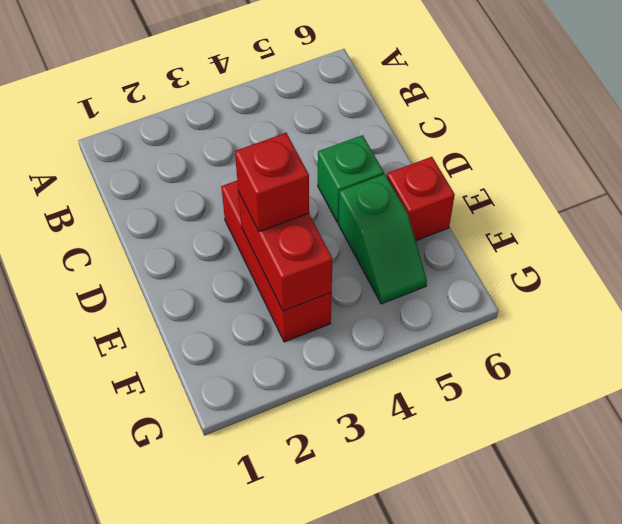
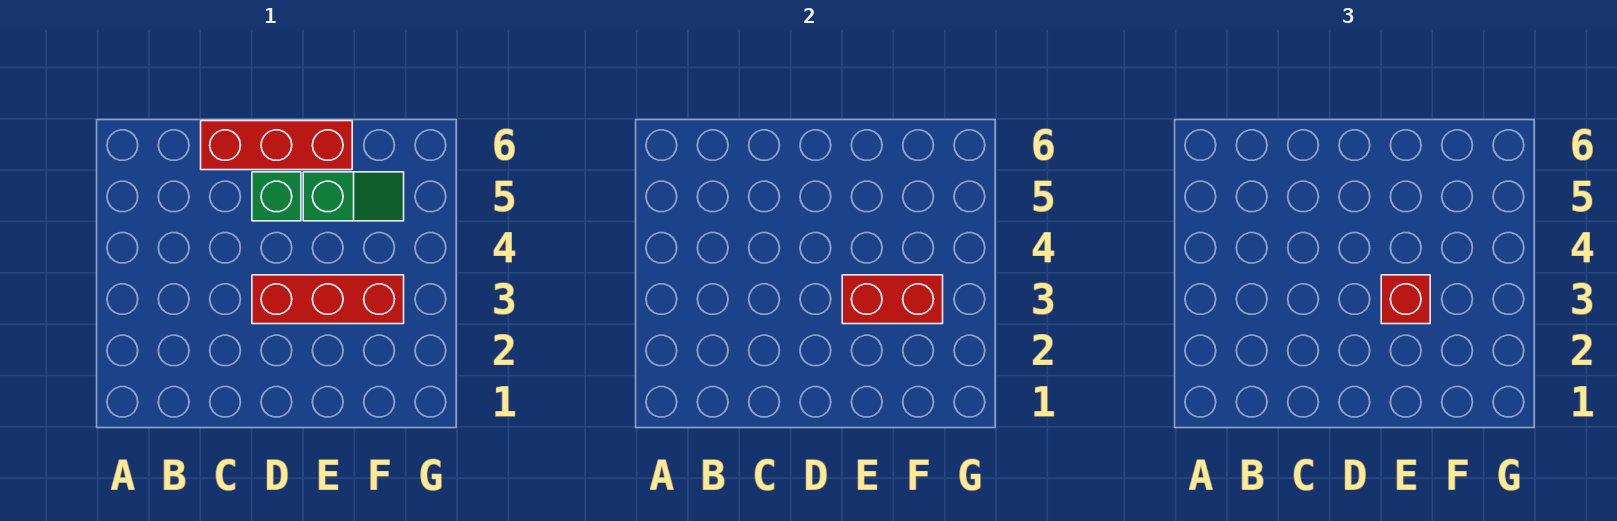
red 1x1 brick [387,157,455,241] -> red 1x3 brick [201,121,352,170]

